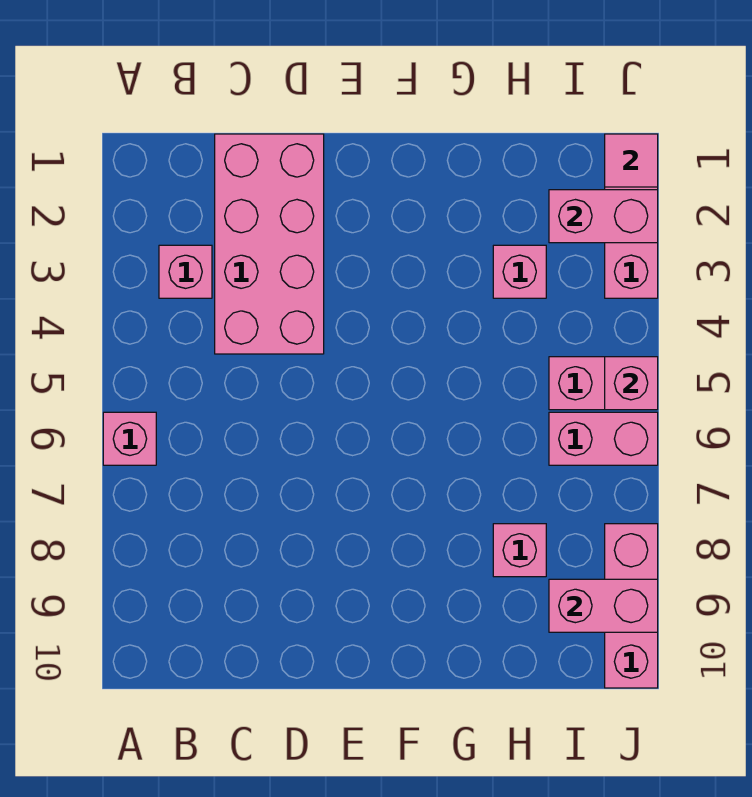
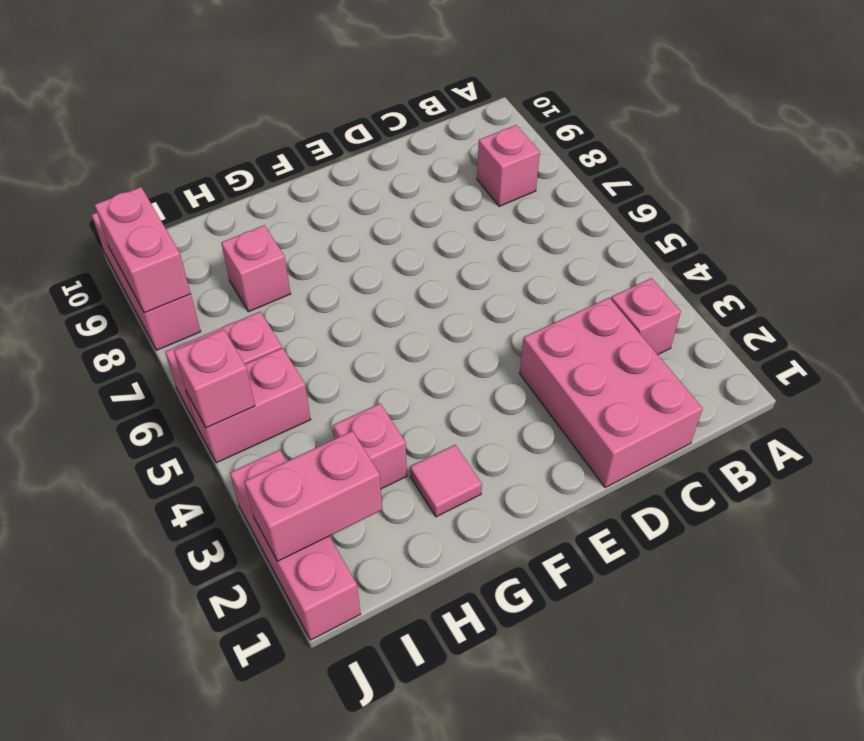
pink 1x1 brick [103,412,156,465] -> pink 1x1 brick moved to [477,125,540,206]
pink 2x4 brick [215,134,324,354] -> pink 2x3 brick [520,298,703,488]
pink 1x2 brick [549,579,658,632] -> pink 1x2 brick turned to [95,187,191,313]
pink 1x1 tile [605,134,658,187] -> pink 1x1 tile moved to [410,445,482,517]

